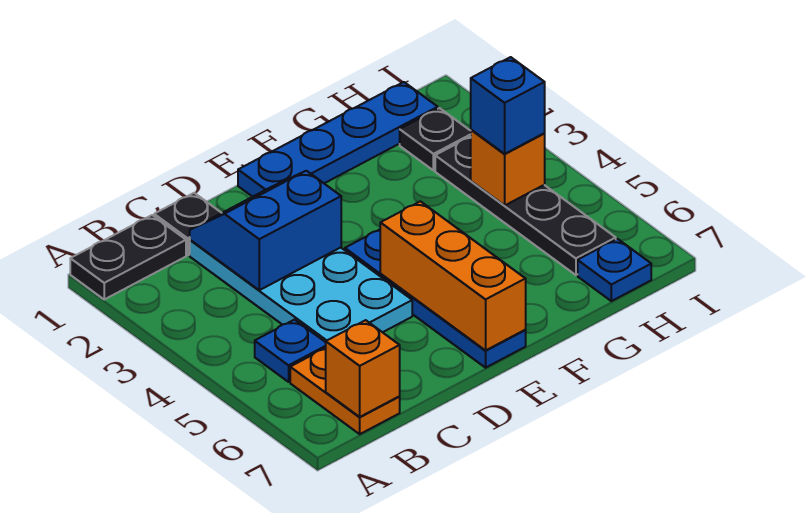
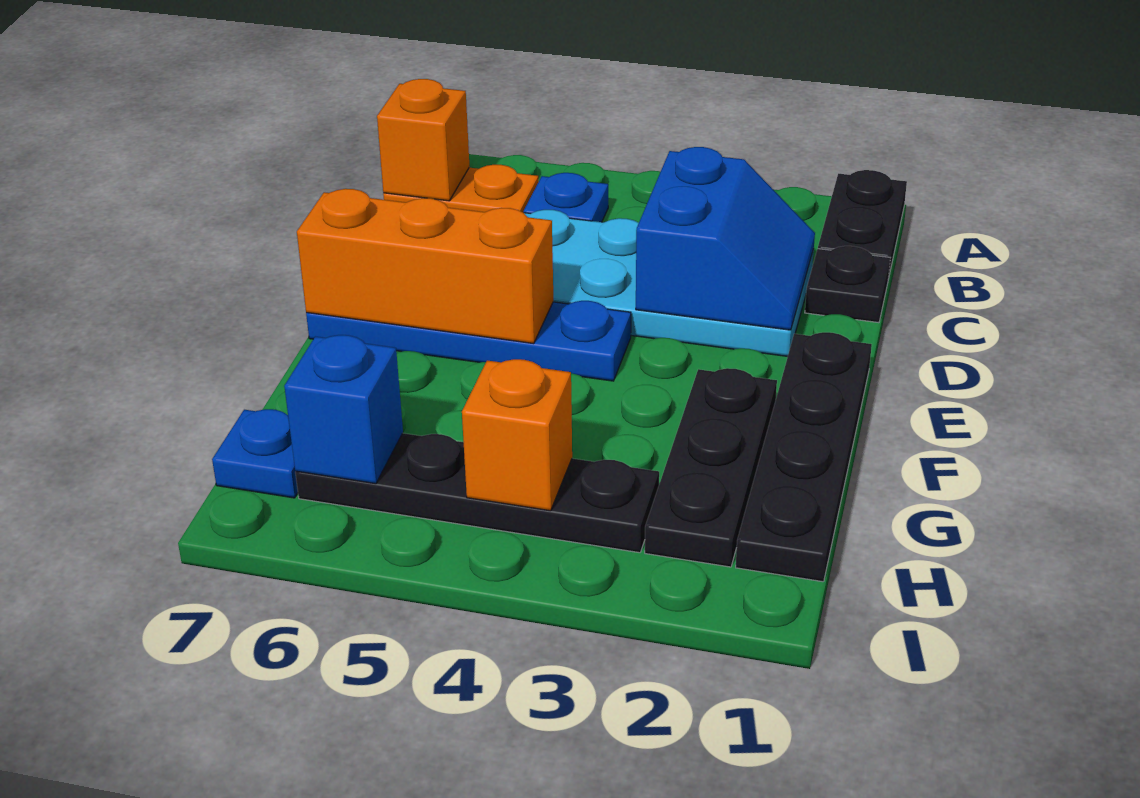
blue 1x4 plate [238,82,438,197] -> black 1x4 plate [736,332,872,582]
black 1x1 plate [400,108,471,170] -> black 1x3 plate [645,368,777,567]
blue 1x1 brick [471,57,545,154] -> blue 1x1 brick moved to [284,335,403,484]

